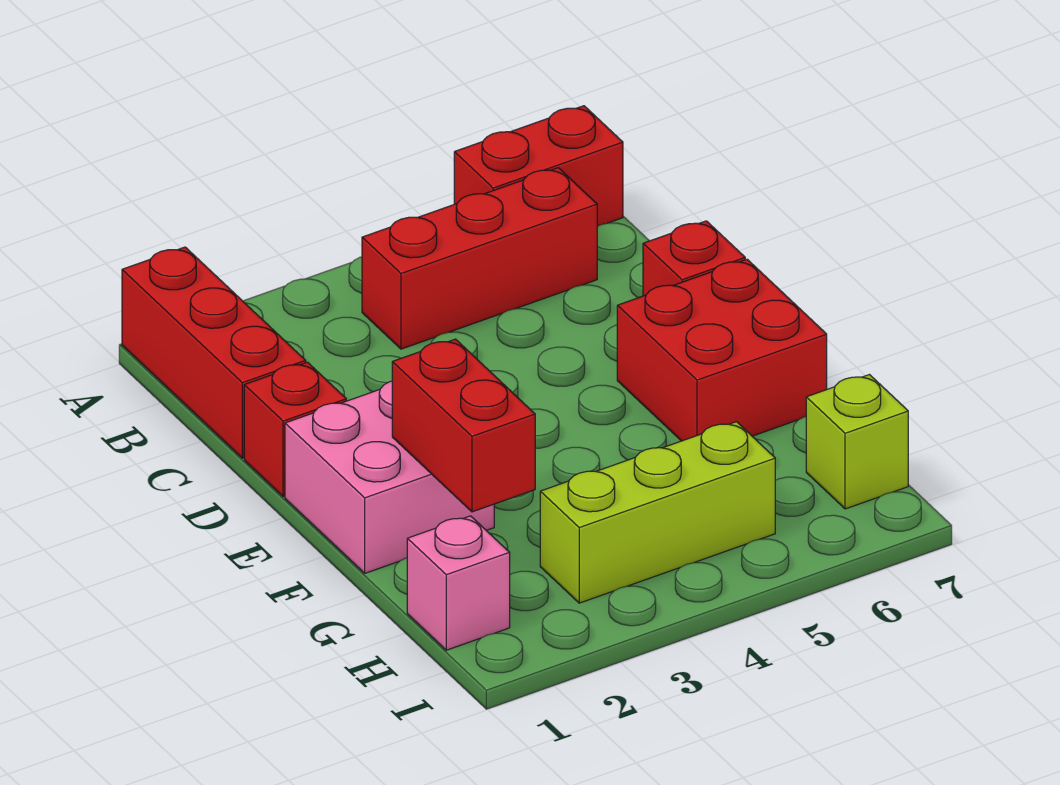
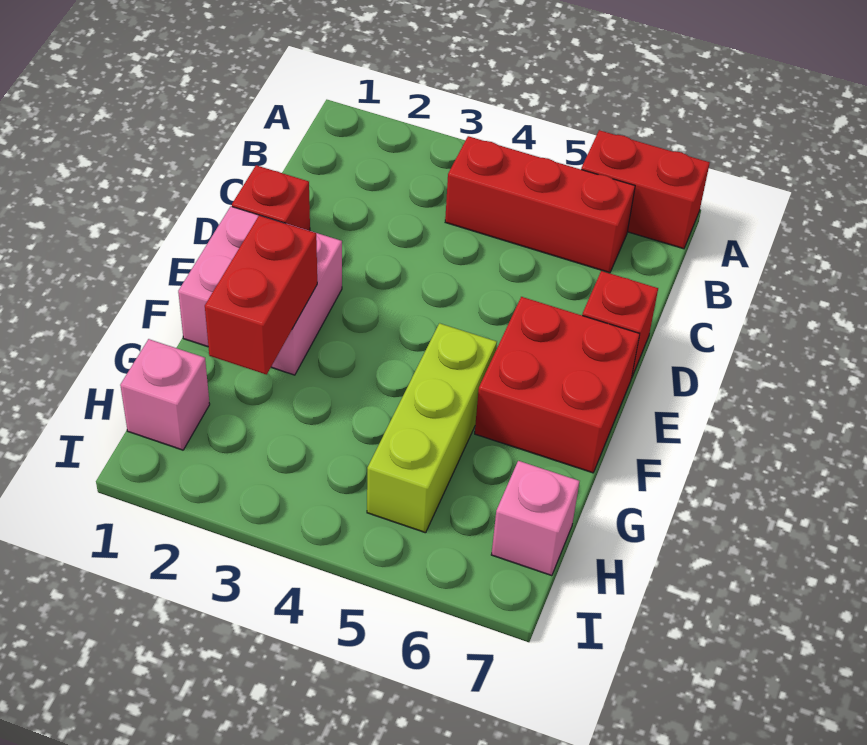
red 1x3 brick [122,247,306,458] -> none
lime 1x3 brick [540,422,775,603] -> lime 1x3 brick turned to [367,323,497,533]
lime 1x1 brick [806,375,908,509] -> pink 1x1 brick [491,461,579,576]

